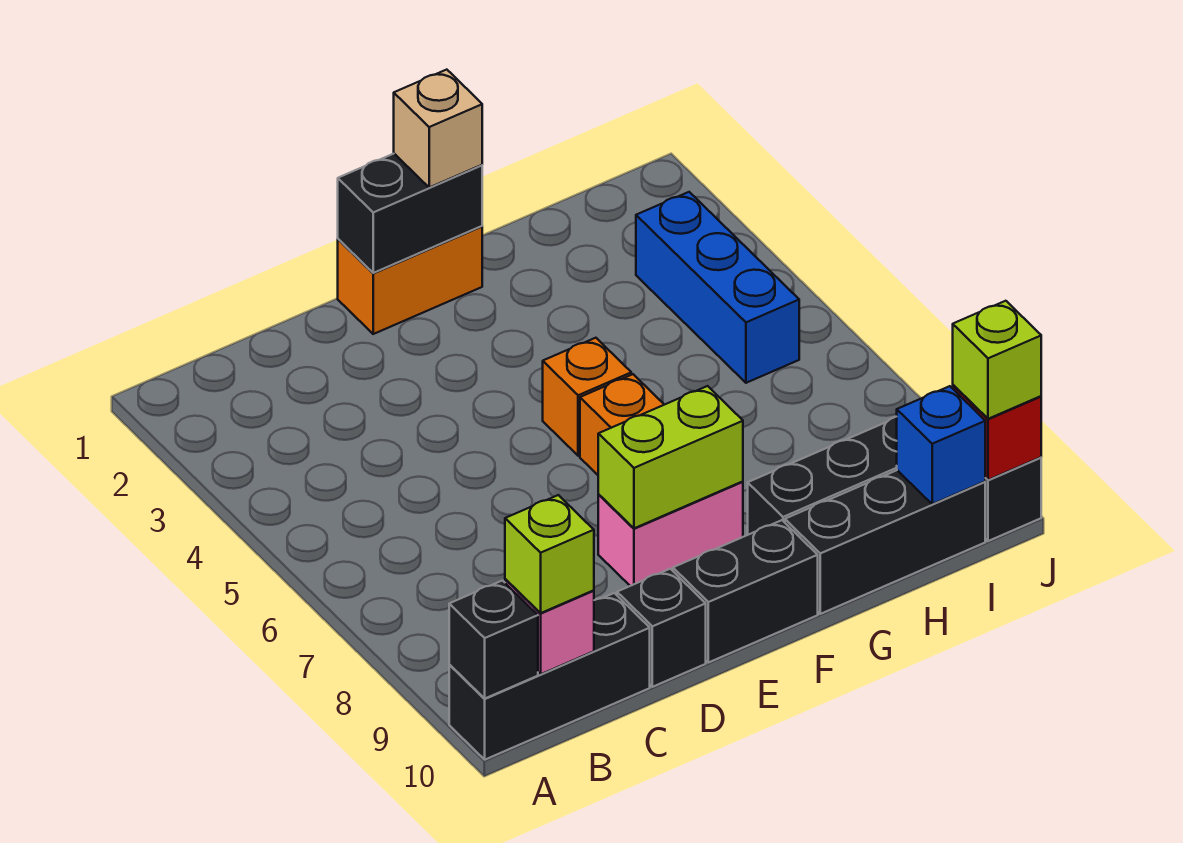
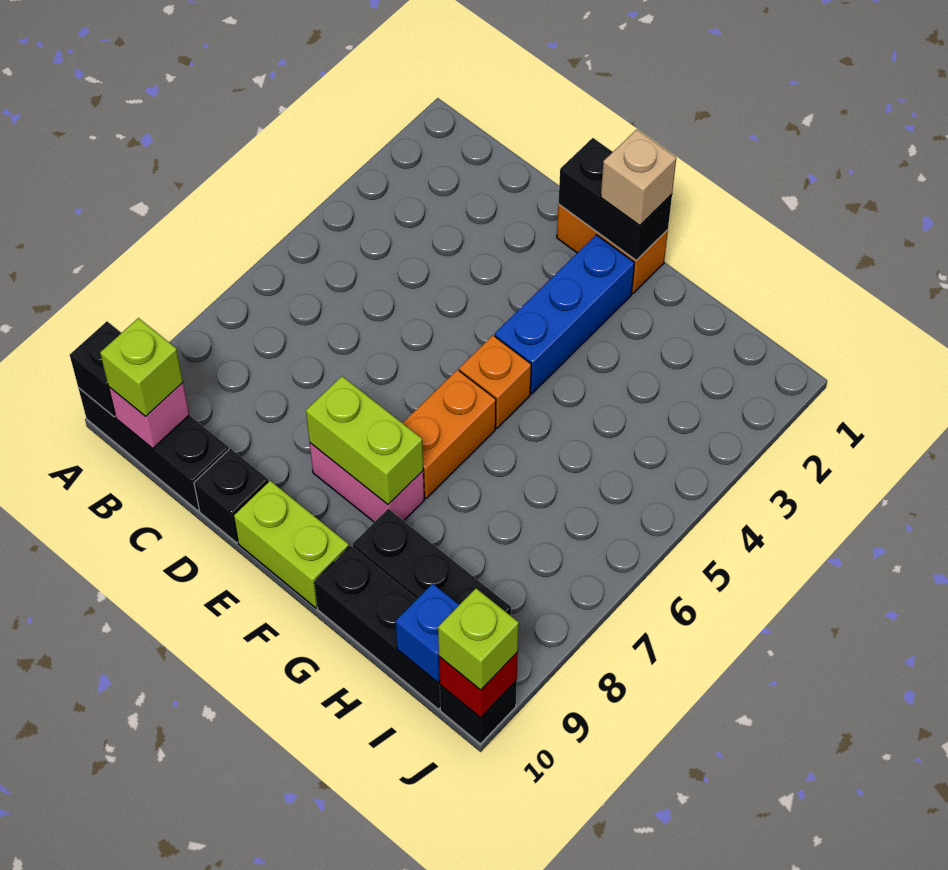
black 1x2 brick [673,520,818,663] -> lime 1x2 brick [234,481,349,608]
blue 1x3 brick [636,192,799,383] -> blue 1x3 brick moved to [495,235,634,394]

